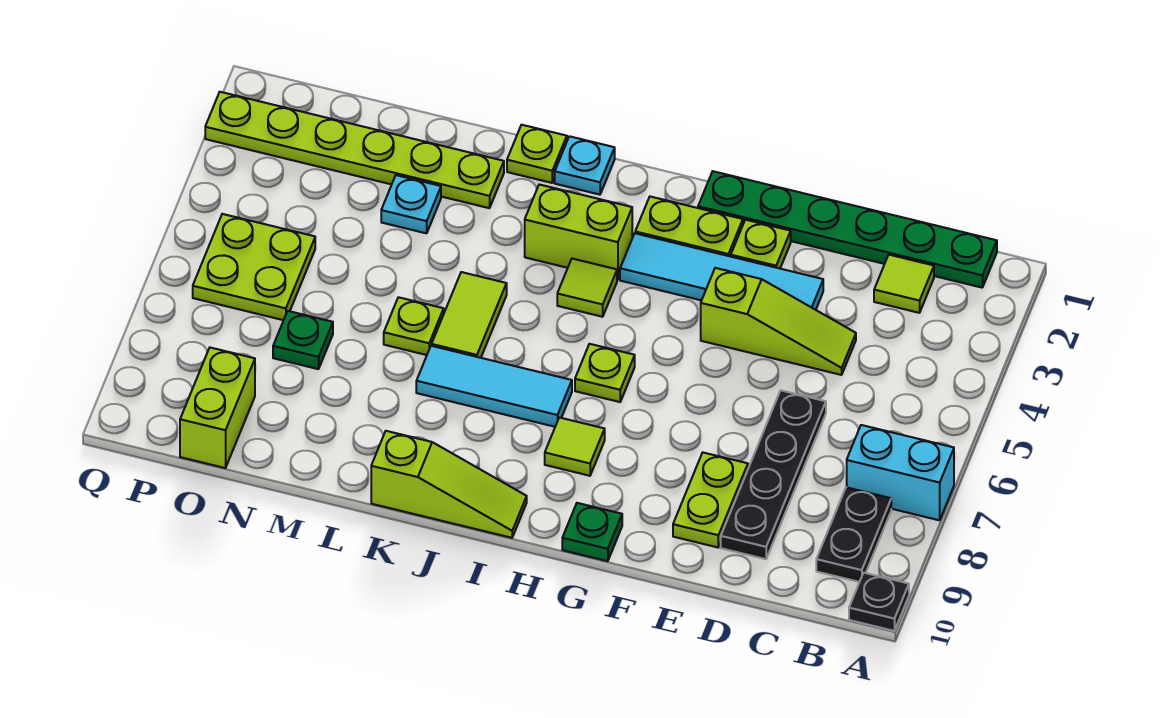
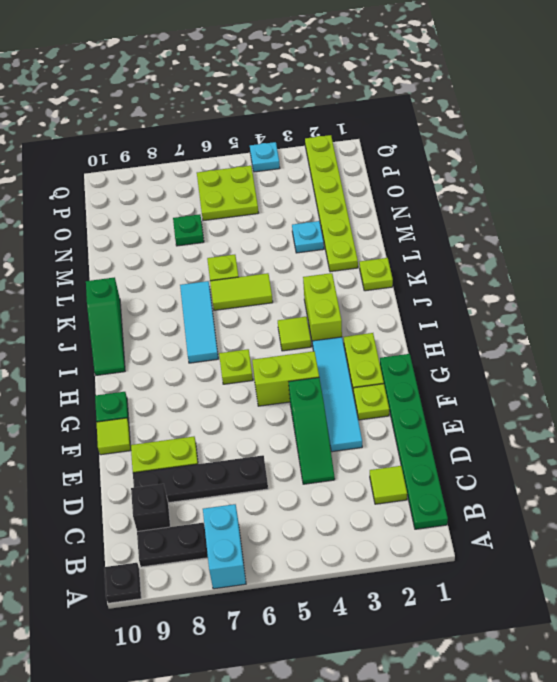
none -> black 1x1 brick [131,484,170,532]
lime 1x3 slope [701,268,856,375] -> green 1x3 slope [289,377,335,484]
lime 1x1 tile [545,417,605,476] -> lime 1x1 tile moved to [97,418,131,455]
lime 1x3 slope [371,431,527,538] -> green 1x3 slope [86,277,125,375]
cyan 1x1 plate [555,136,615,195] -> cyan 1x1 plate moved to [250,142,280,172]
lime 1x2 brick [180,348,255,468] -> lime 1x2 brick moved to [252,351,319,406]

